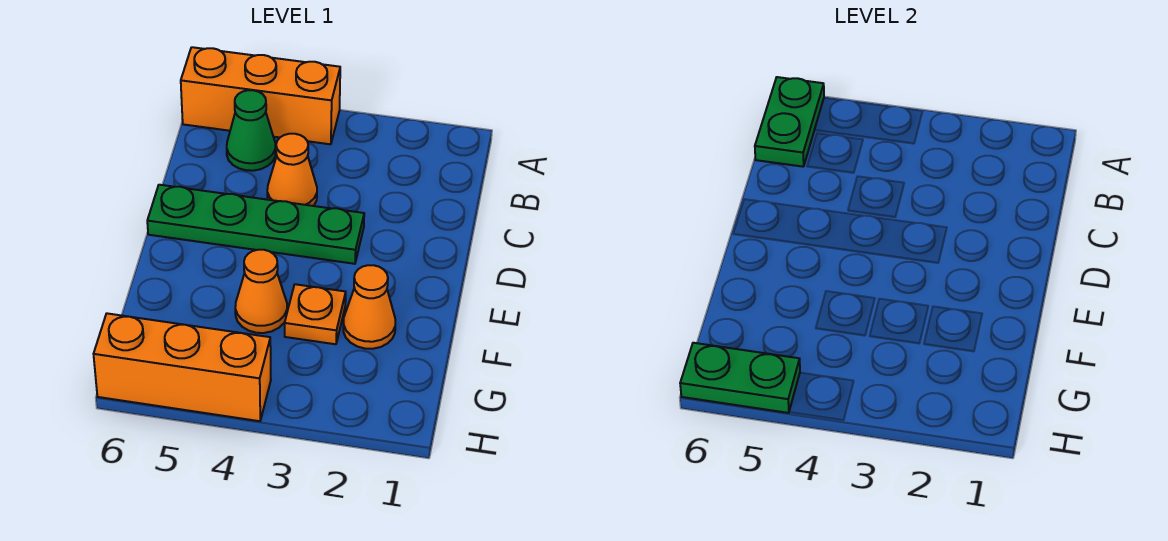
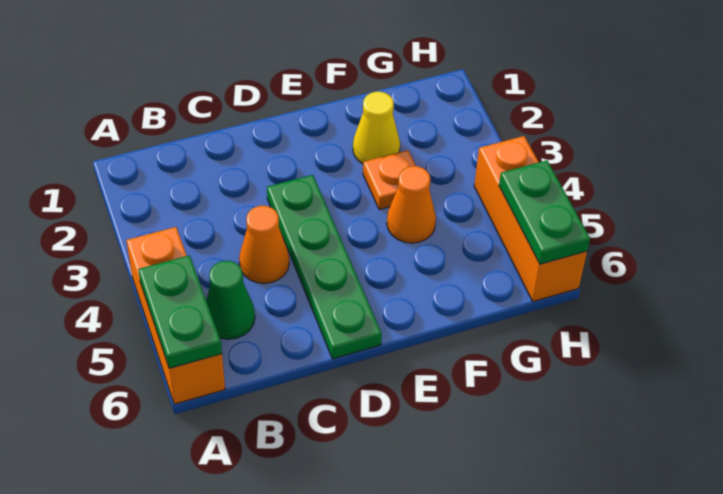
green 1x2 plate [755,77,824,167] -> green 1x2 plate turned to [138,255,222,368]
orange 1x1 cone [343,265,395,349] -> yellow 1x1 cone [353,92,400,164]

